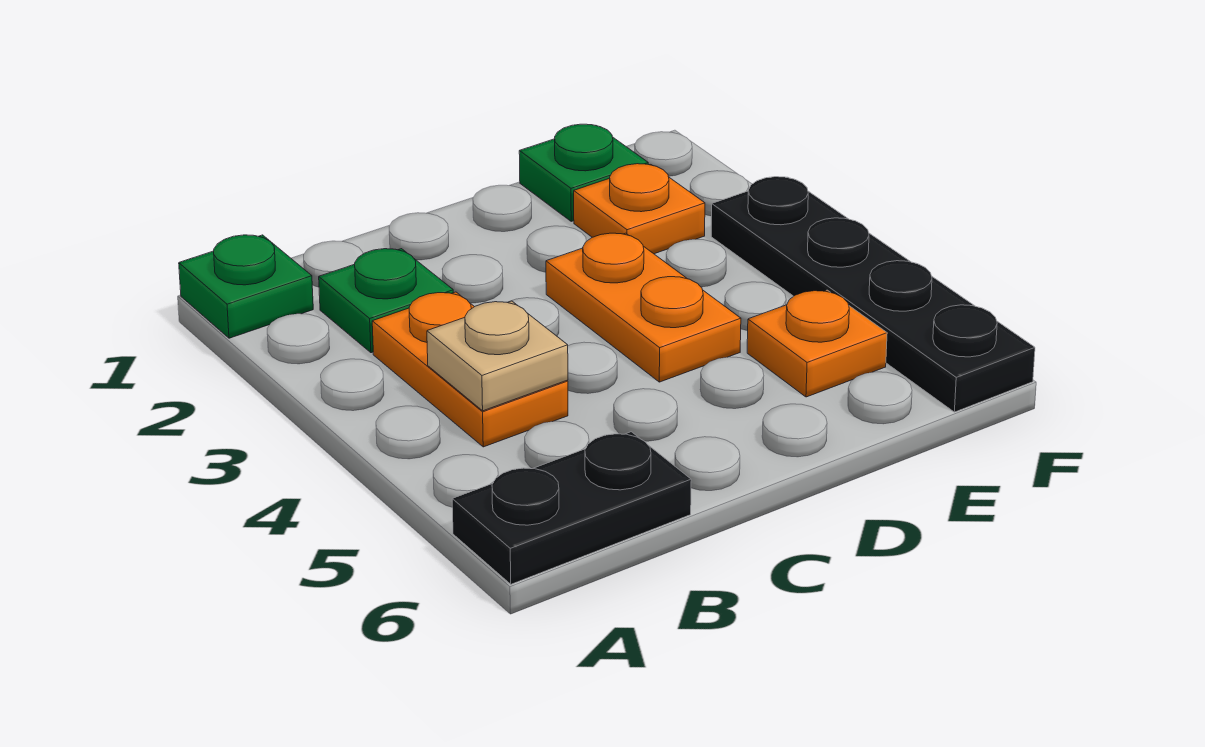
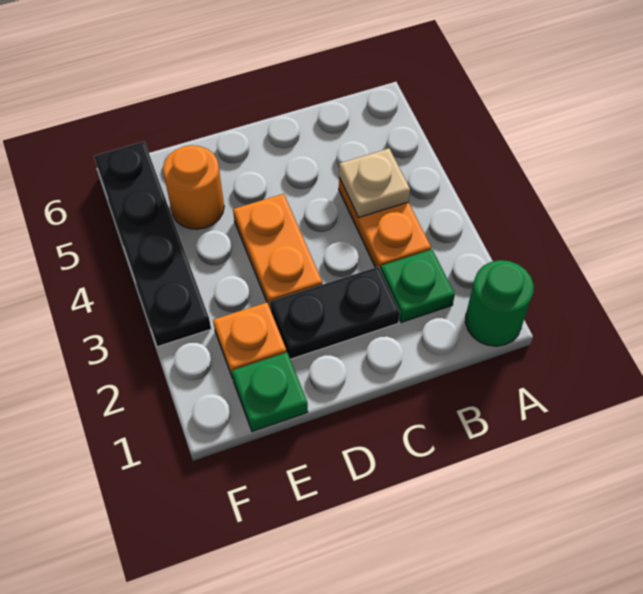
green 1x1 plate [179,235,313,338] -> green 1x1 round brick [466,260,534,346]
black 1x2 plate [452,432,691,584] -> black 1x2 plate moved to [270,267,400,359]
orange 1x1 plate [747,290,887,397] -> orange 1x1 round brick [163,145,224,229]

